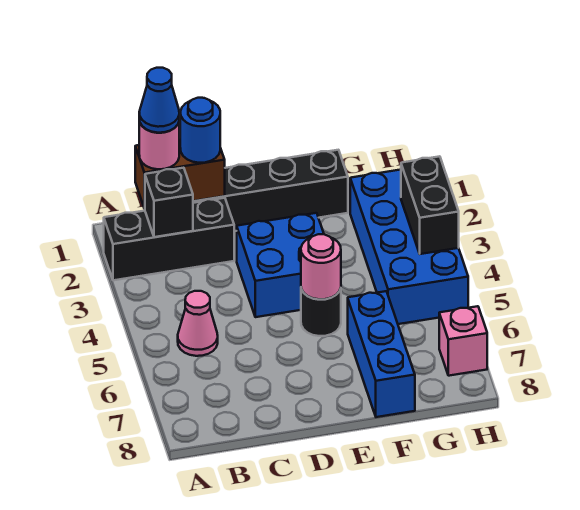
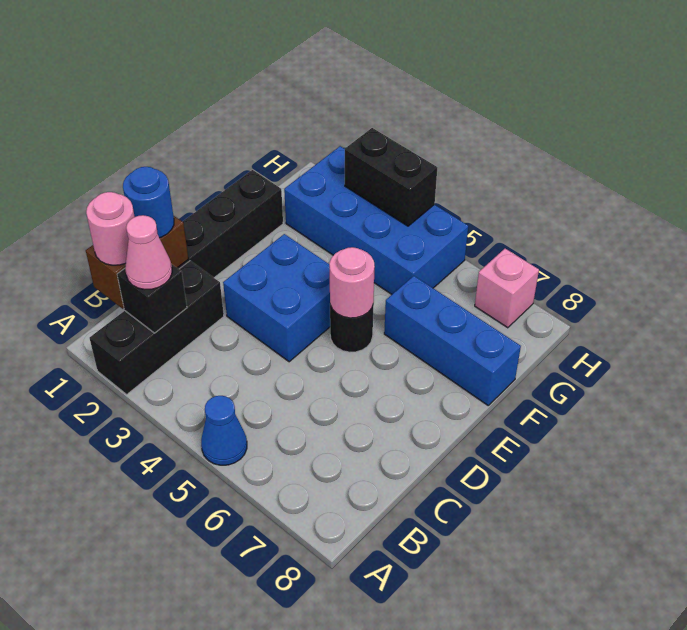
blue 1x1 cone [139,68,179,133] -> blue 1x1 cone moved to [201,396,247,465]
pink 1x1 cone [178,291,218,356] -> pink 1x1 cone moved to [125,215,172,289]

